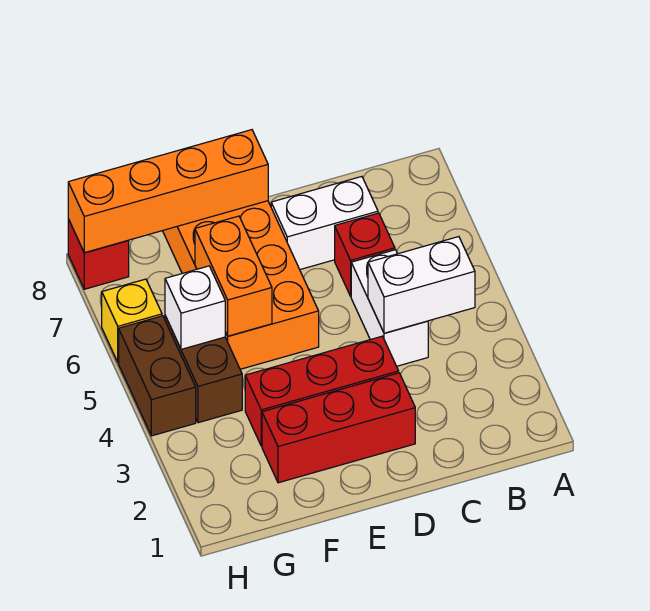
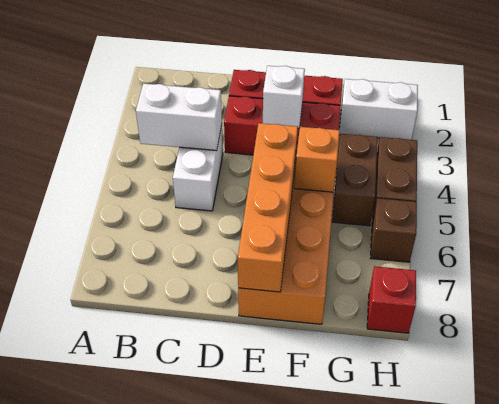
red 1x1 brick [335,213,395,296] -> none
white 1x2 brick [271,177,378,269] -> white 1x2 brick moved to [339,79,418,140]
orange 1x4 brick [68,130,268,253] -> orange 1x4 brick turned to [238,123,298,292]
orange 1x2 brick [195,216,272,336] -> orange 1x1 brick [295,127,340,192]
white 1x1 brick [165,266,225,349] -> white 1x1 brick moved to [263,66,305,128]
yellow 1x1 brick [102,279,162,363] -> brown 1x1 brick [371,198,417,262]

